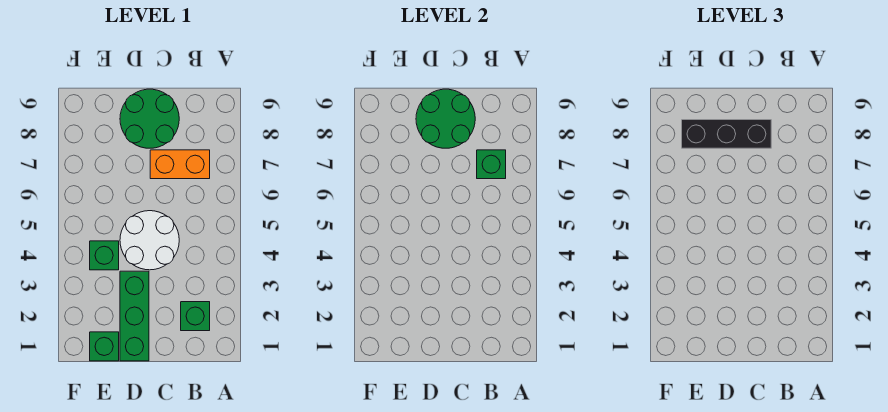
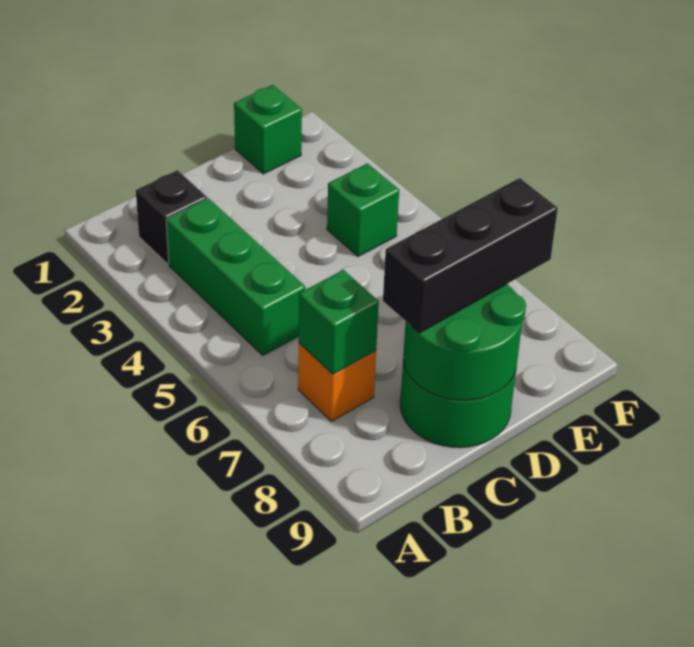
green 1x1 brick [181,302,210,331] -> black 1x1 brick [136,170,207,264]
orange 1x2 brick [150,150,210,179] -> orange 1x1 brick [298,343,376,422]
white 2x2 round brick [120,211,179,270] -> none
green 1x3 brick [120,271,149,361] -> green 1x3 brick moved to [166,198,305,355]

